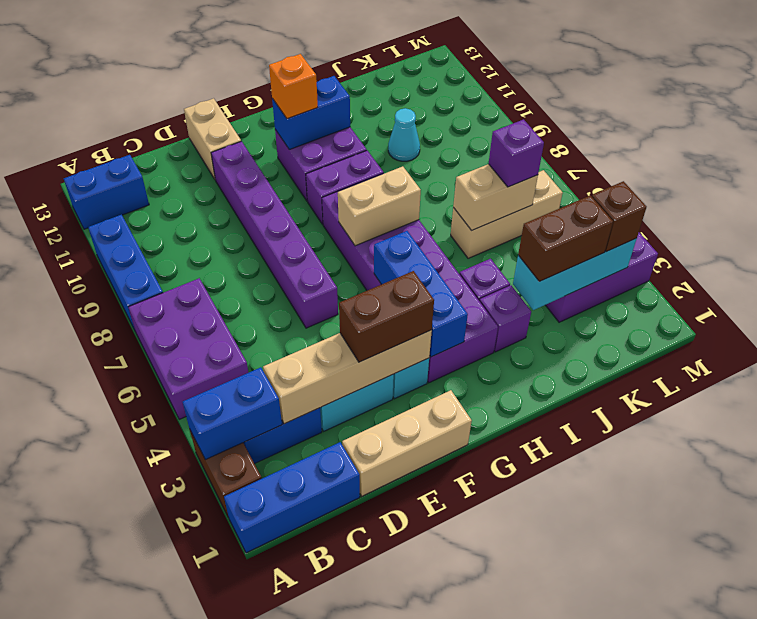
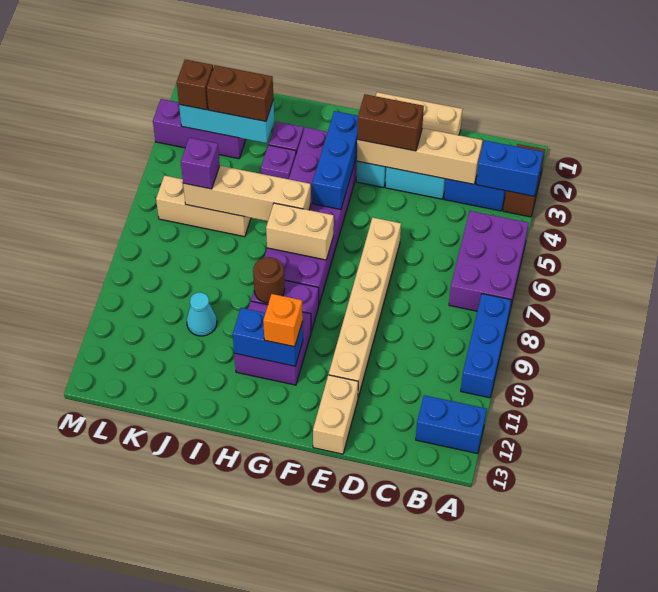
blue 1x3 brick [224,442,360,553] -> none
purple 1x6 brick [211,141,338,328] -> tan 1x6 brick [329,218,401,397]
none -> brown 1x1 round brick [253,257,285,303]
tan 1x2 brick [453,164,538,231] -> tan 1x4 brick [183,166,311,221]

